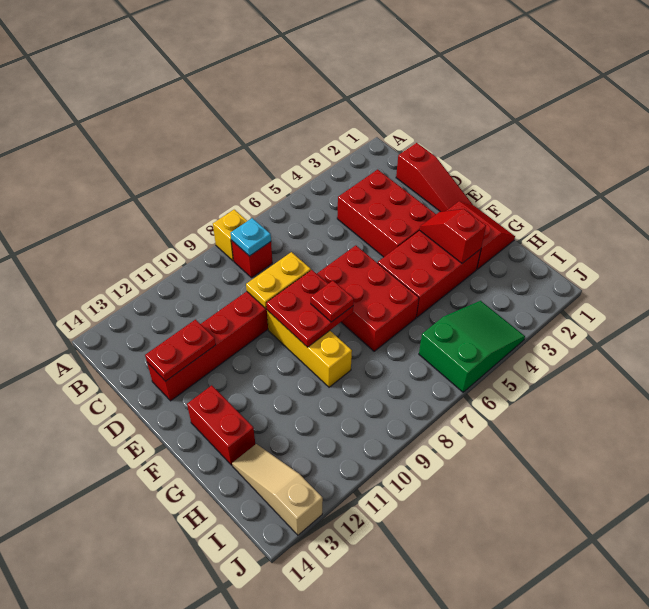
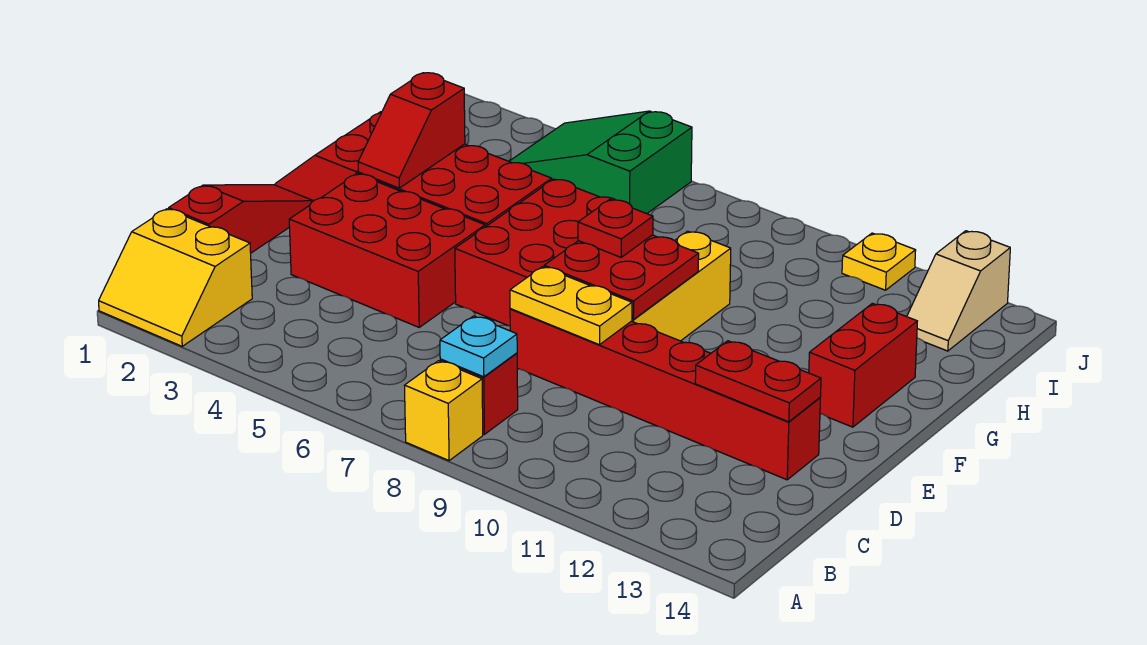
none -> yellow 2x2 slope [99,209,252,346]
red 2x3 brick [337,170,436,257] -> red 2x3 brick turned to [289,174,485,327]
tan 1x3 slope [232,444,323,535] -> tan 1x2 slope [907,231,1010,351]
none -> yellow 1x1 plate [842,233,916,290]

